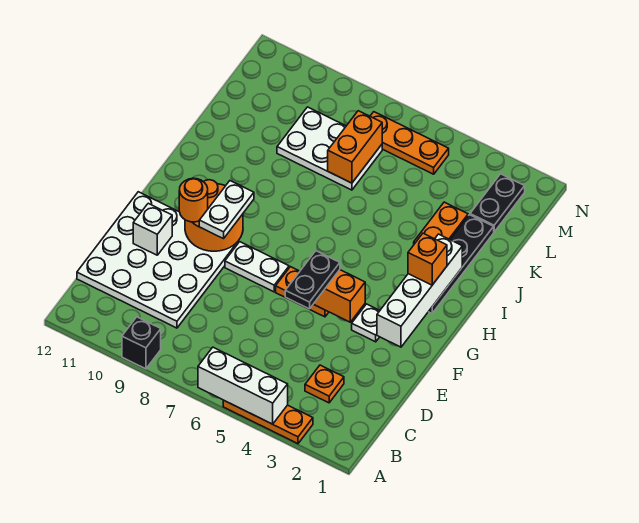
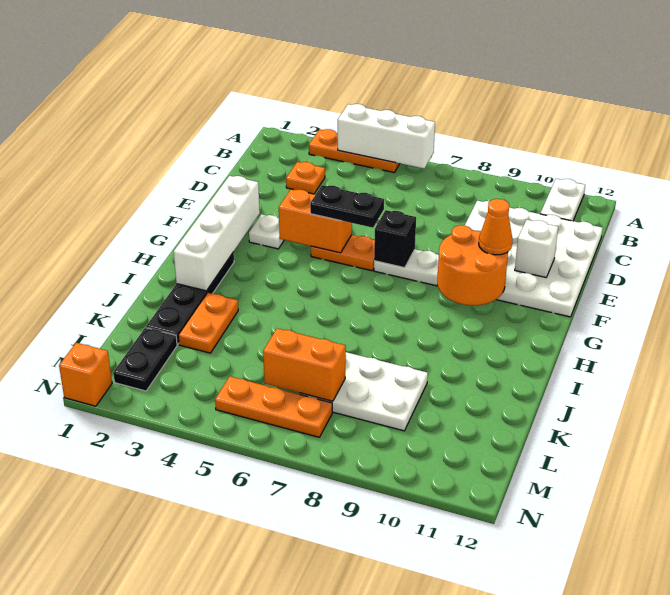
black 1x1 brick [122,317,161,369] -> black 1x1 brick moved to [374,210,416,268]
black 1x2 plate [285,251,340,309] -> black 1x2 plate turned to [310,185,384,228]
white 1x2 plate [199,181,254,239] -> white 1x2 plate moved to [540,179,585,221]
orange 1x1 round brick [179,178,208,222] -> orange 1x1 cone [479,199,513,255]
orange 1x1 brick [408,233,447,285] -> orange 1x1 brick moved to [59,343,112,406]
orange 1x2 brick [328,111,382,183] -> orange 1x2 brick turned to [263,328,346,401]

